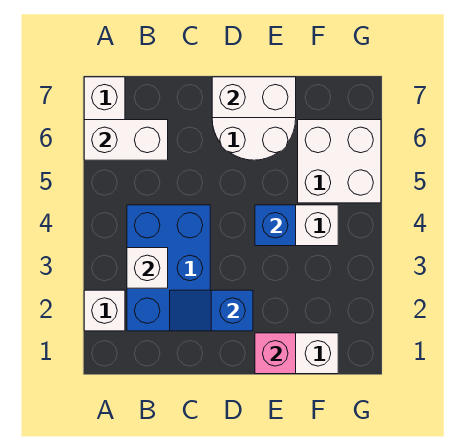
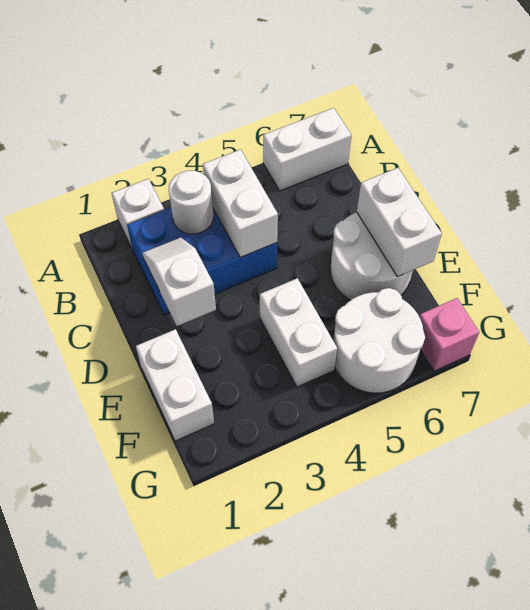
white 1x2 brick [84,120,168,160] -> white 1x2 brick moved to [203,150,278,258]
white 1x1 brick [127,248,168,288] -> white 1x1 round brick [169,171,213,234]
blue 1x2 slope [170,290,253,331] -> white 1x2 slope [142,237,216,326]
pink 1x1 brick [255,333,296,374] -> pink 1x1 brick moved to [420,298,479,371]
blue 1x1 brick [255,205,296,246] -> none
white 2x2 brick [298,120,381,203] -> white 2x2 round brick [333,288,425,393]

